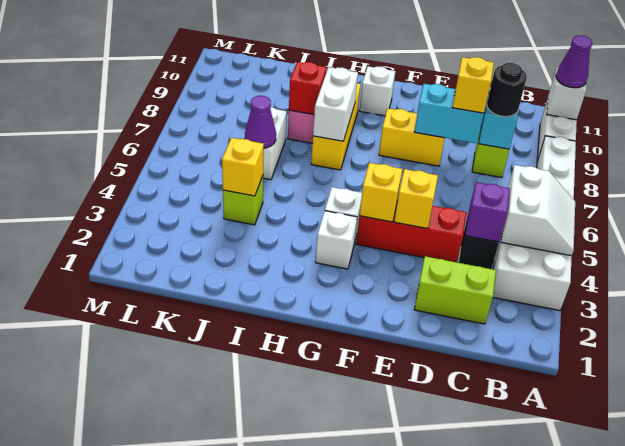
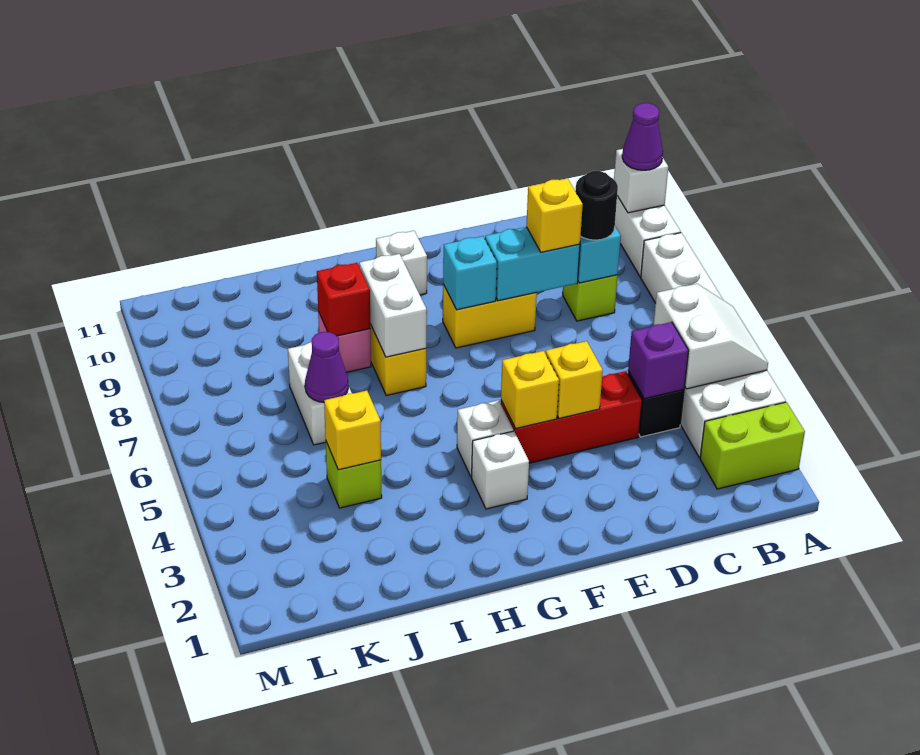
lime 1x2 brick [414,256,496,324] -> lime 1x2 brick moved to [700,402,805,489]
none -> cyan 1x1 brick [443,236,497,310]

